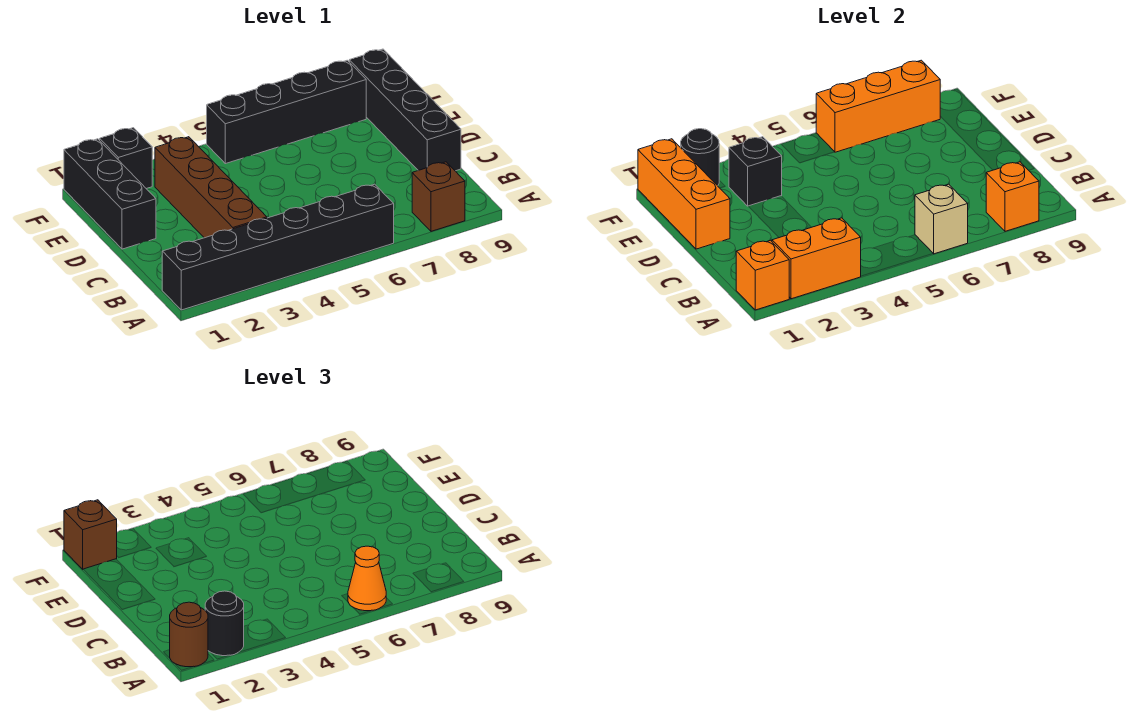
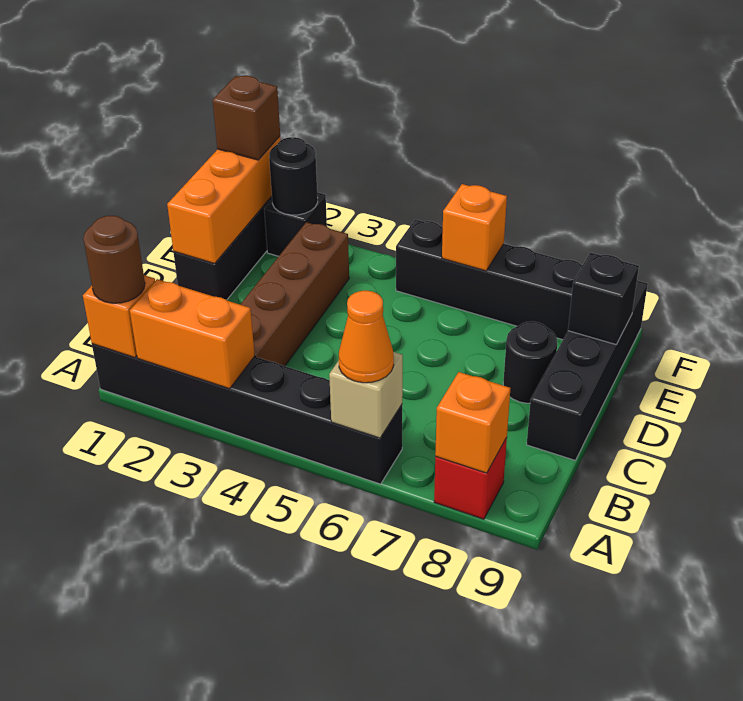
black 1x1 round brick [205,591,244,656] -> black 1x1 round brick moved to [503,321,557,403]
brown 1x1 brick [412,162,465,231] -> red 1x1 brick [434,437,507,519]
black 1x1 brick [729,137,782,206] -> black 1x1 brick moved to [568,253,639,344]
orange 1x3 brick [816,60,940,152] -> orange 1x1 brick [442,184,507,271]

